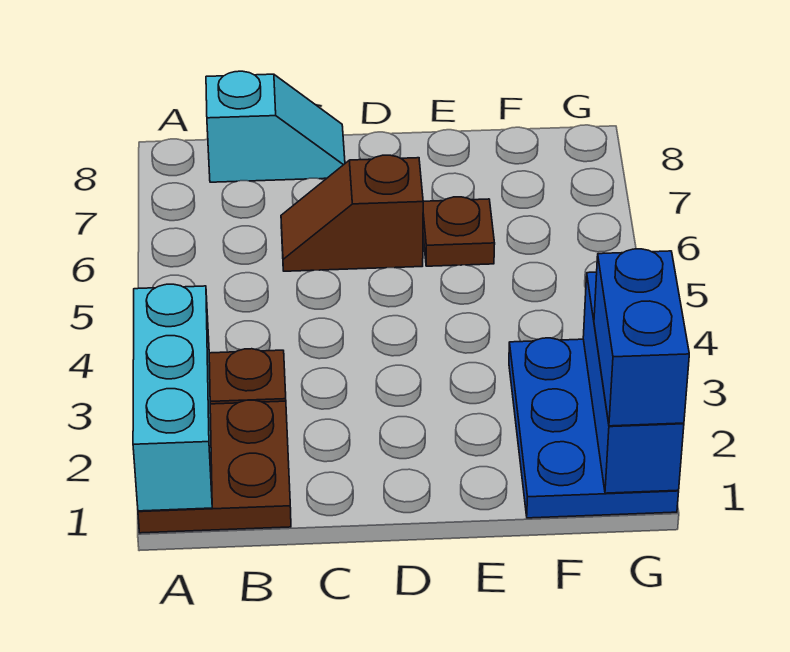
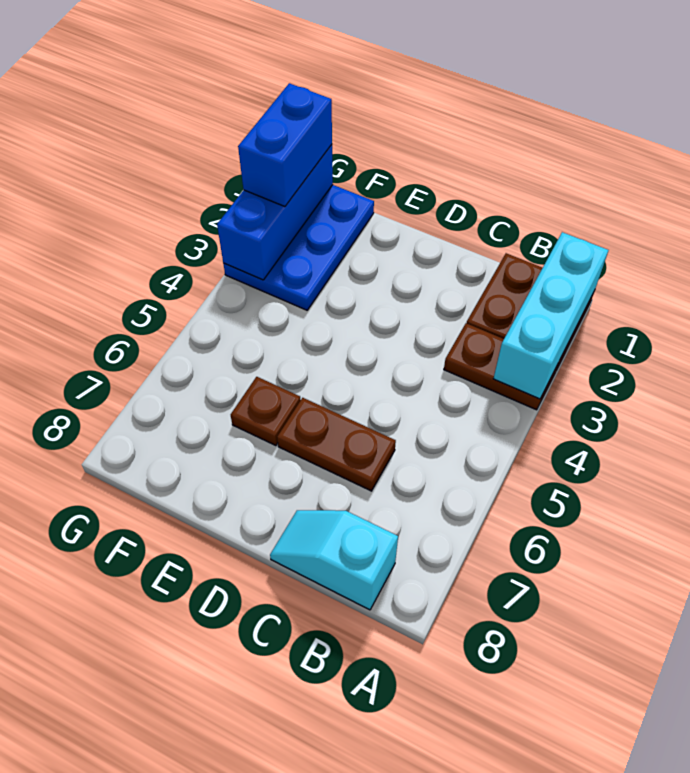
brown 1x2 slope [281,155,423,271] -> brown 1x2 plate [277,398,396,491]

